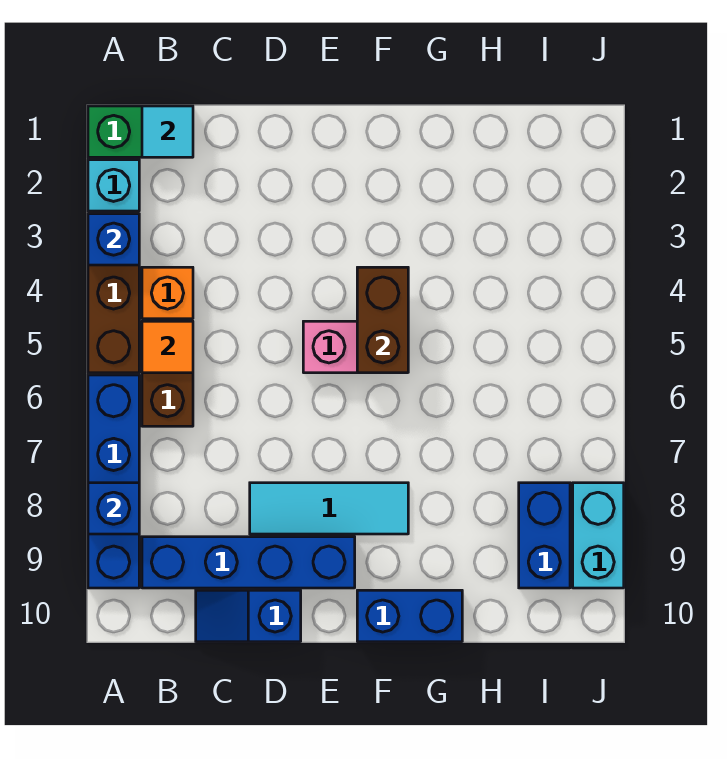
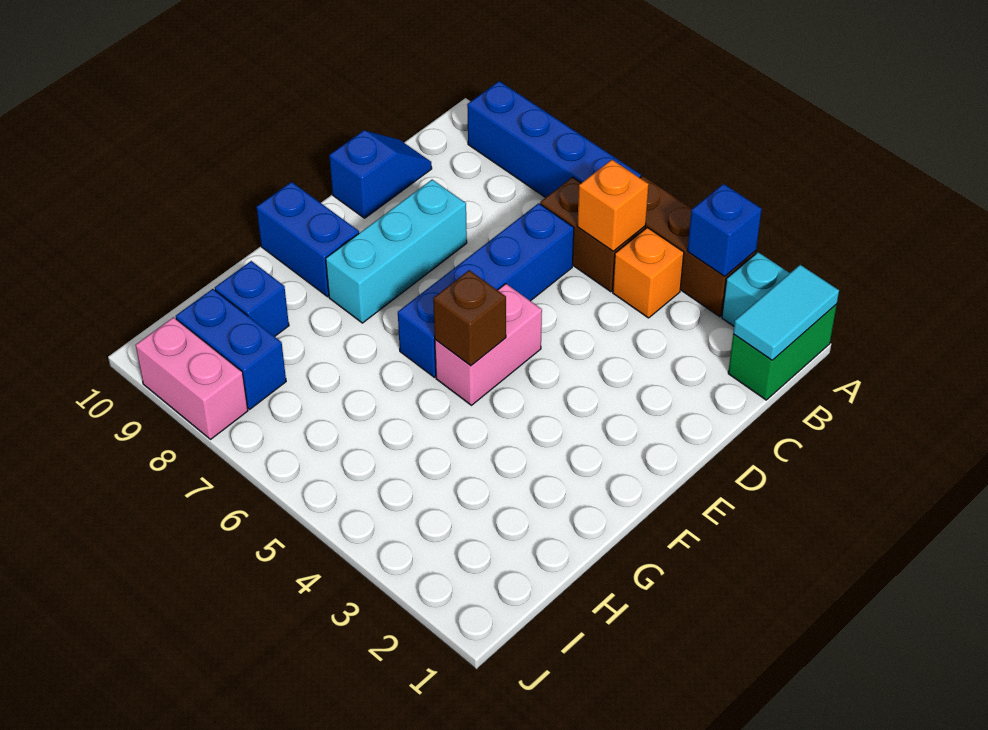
blue 1x1 brick [88,483,139,534] -> blue 1x1 brick moved to [215,261,289,337]
cyan 1x1 tile [142,106,193,157] -> cyan 1x2 tile [733,265,839,360]
orange 1x1 tile [142,321,193,373] -> orange 1x1 brick [577,160,649,251]
blue 1x4 brick [142,537,355,588] -> blue 1x4 brick moved to [398,203,574,377]
cyan 1x3 tile [250,483,408,534] -> cyan 1x3 brick [326,180,467,323]
brown 1x2 brick [357,267,408,373] -> brown 1x1 brick [433,270,506,366]
blue 1x2 brick [357,590,462,642] -> blue 1x2 brick turned to [257,182,359,297]
cyan 1x2 brick [573,483,624,588] -> pink 1x2 brick [136,317,248,439]

